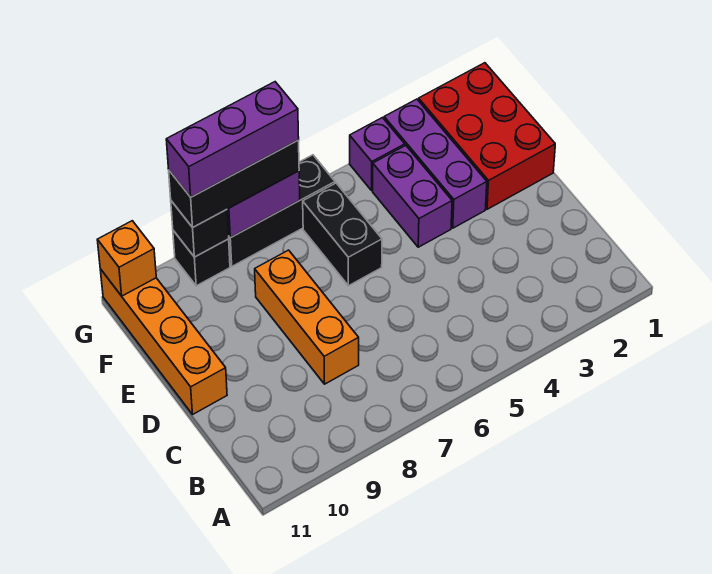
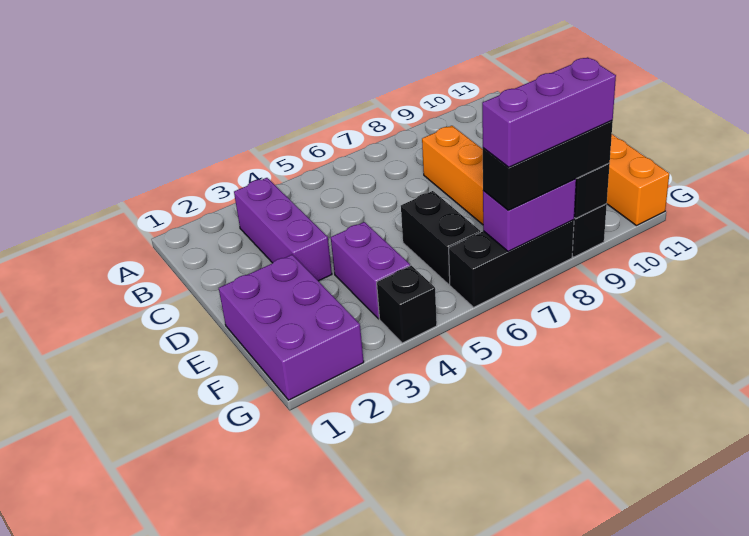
red 2x3 brick [419,63,555,209] -> purple 2x3 brick [219,255,364,400]
purple 1x3 brick [384,99,487,228] -> purple 1x3 brick moved to [234,178,332,281]
purple 1x1 brick [350,118,405,190] -> black 1x1 brick [377,266,437,343]
orange 1x1 brick [97,221,156,296] -> none

